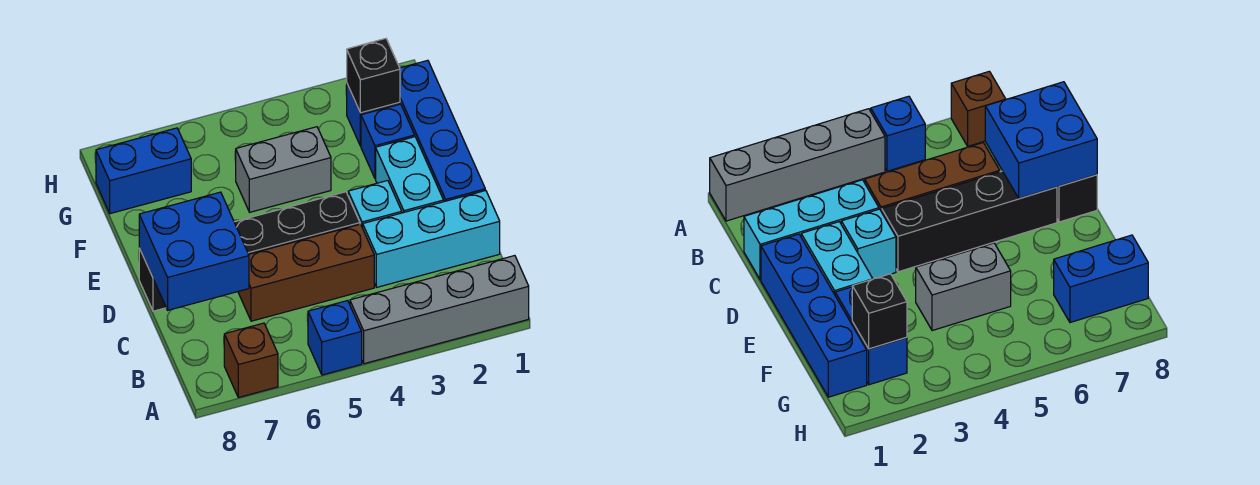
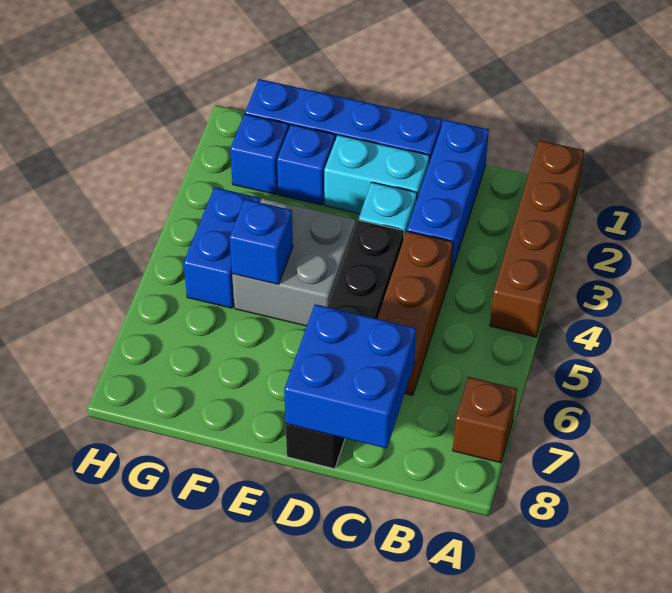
grey 1x4 brick [350,256,529,364] -> brown 1x4 brick [490,140,584,337]
blue 1x1 brick [308,301,362,375] -> blue 1x1 brick moved to [230,199,293,284]
cyan 1x3 brick [363,190,500,287] -> blue 1x3 brick [407,120,489,274]
grey 1x2 brick [236,127,331,212] -> grey 2x2 brick [232,198,356,326]
black 1x1 brick [347,38,400,113] -> none
blue 1x2 brick [96,128,191,214] -> blue 1x2 brick moved to [184,187,260,308]

